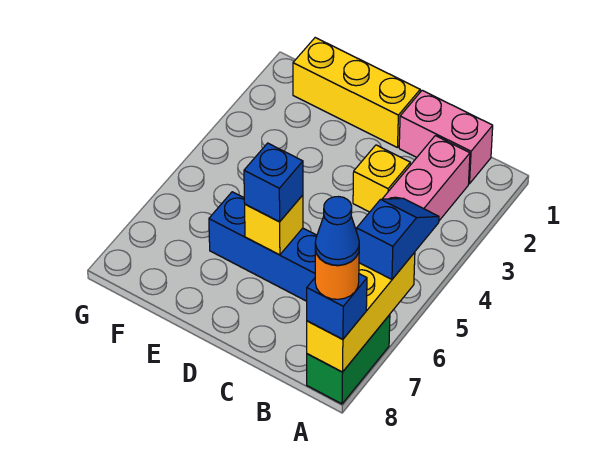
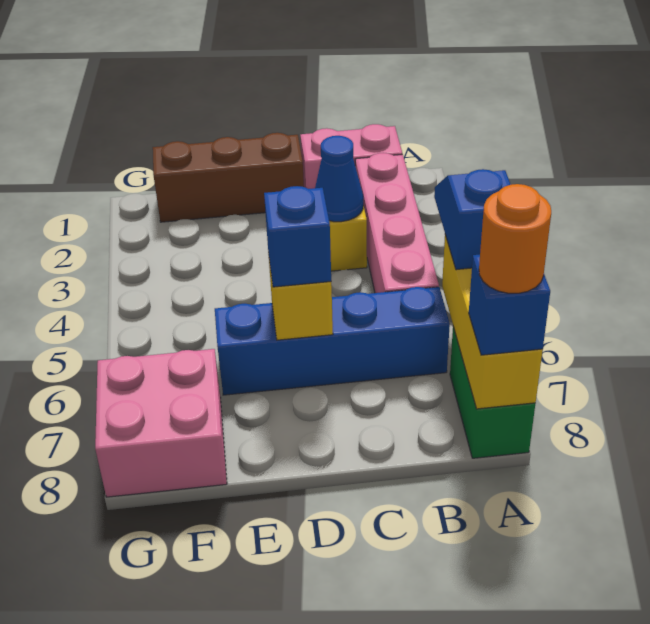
blue 1x1 cone [315,197,359,265] -> blue 1x1 cone moved to [315,136,363,222]
yellow 1x3 brick [293,38,420,148] -> brown 1x3 brick [153,133,304,222]
none -> pink 2x2 brick [95,349,227,497]

